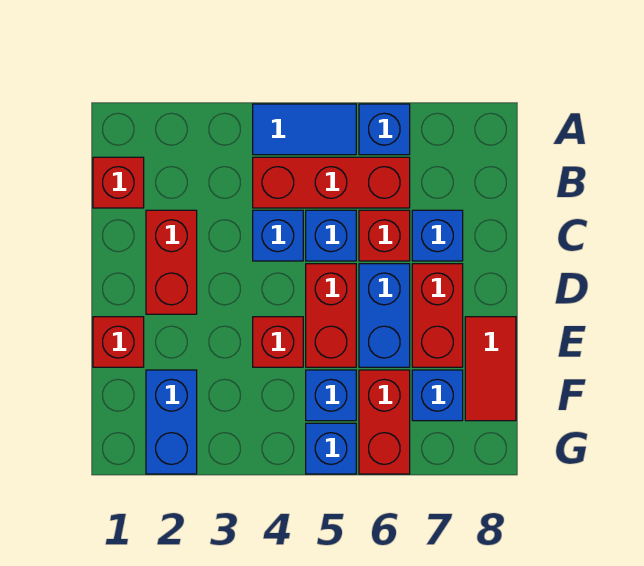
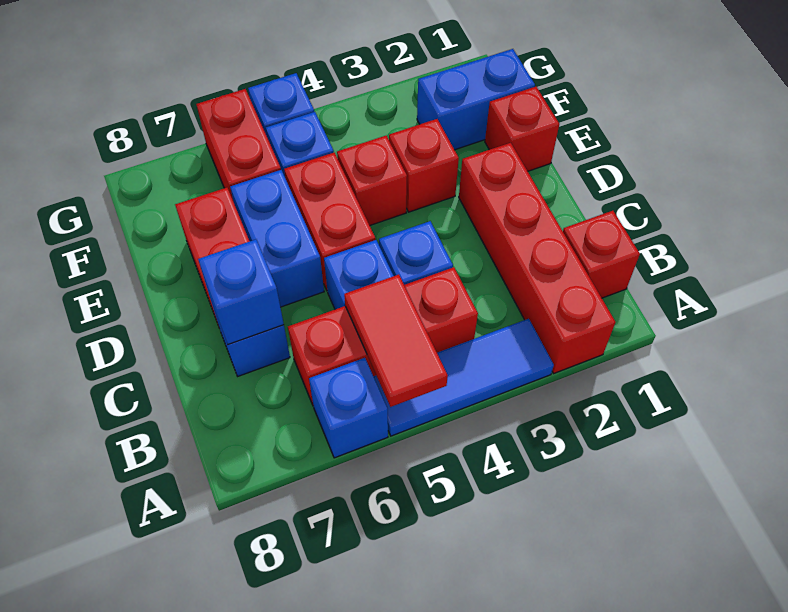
blue 1x2 tile [253,104,356,155] -> blue 1x3 tile [374,319,554,436]
red 1x2 brick [146,210,197,314] -> red 1x4 brick [459,143,615,373]
red 1x1 brick [359,210,410,261] -> red 1x1 brick moved to [389,119,459,212]
red 1x2 tile [465,317,516,421] -> red 1x2 tile moved to [344,275,448,407]
blue 1x2 brick [146,370,197,474] -> blue 1x2 brick turned to [417,49,535,150]
blue 1x1 brick [412,370,463,421] -> blue 1x1 brick moved to [198,239,284,345]

